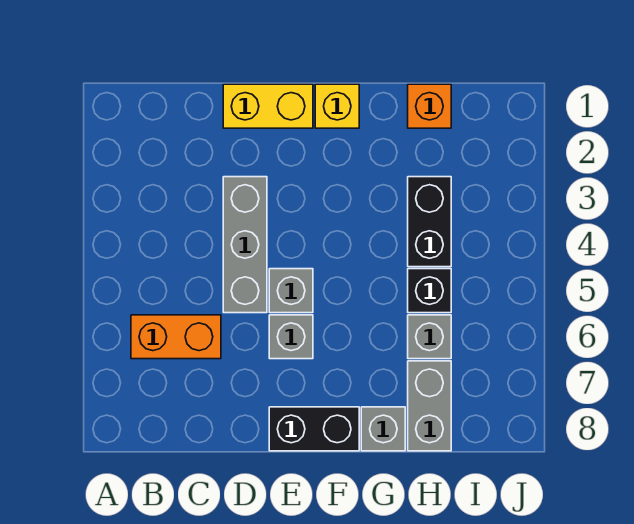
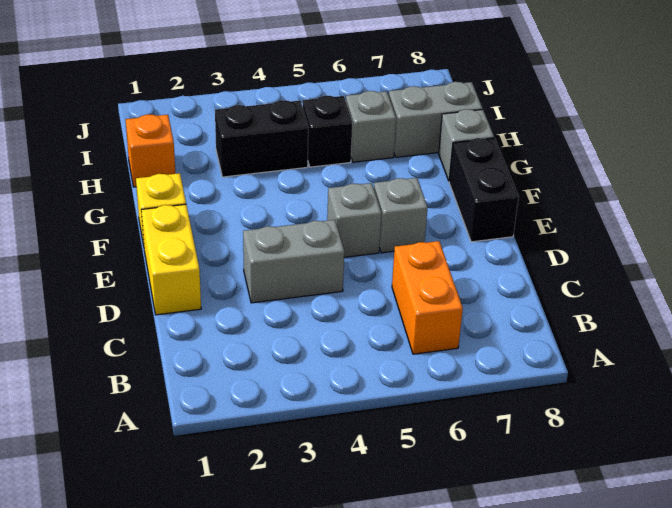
grey 1x3 brick [223,177,267,313] -> grey 1x2 brick [243,220,344,303]

